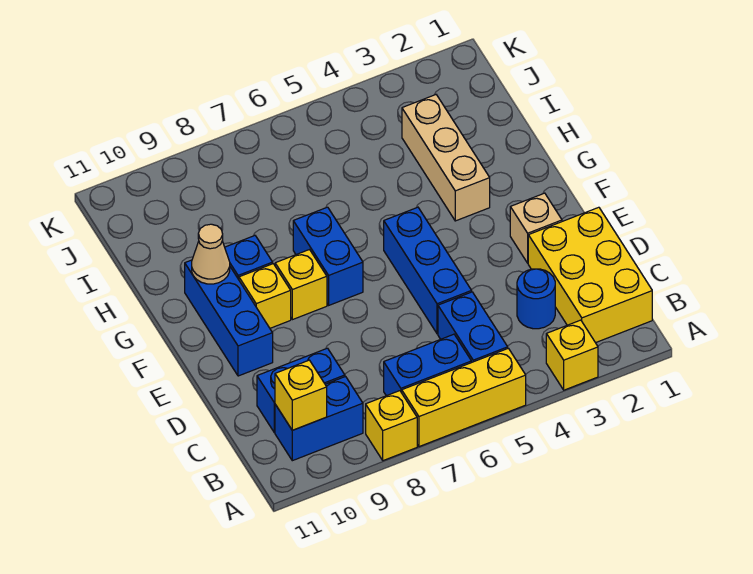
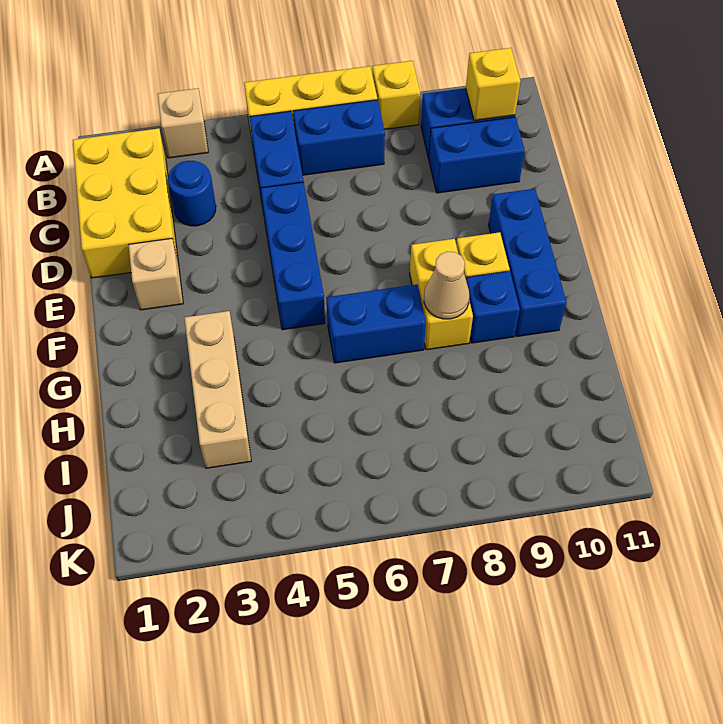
yellow 1x1 brick [546,320,598,390] -> tan 1x1 brick [158,88,208,158]
blue 1x2 brick [293,207,363,305] -> blue 1x2 brick turned to [326,284,426,363]
yellow 1x1 brick [275,250,327,320] -> yellow 1x2 brick [410,239,473,350]
tan 1x1 cone [192,224,230,284] -> tan 1x1 cone moved to [424,252,470,319]

